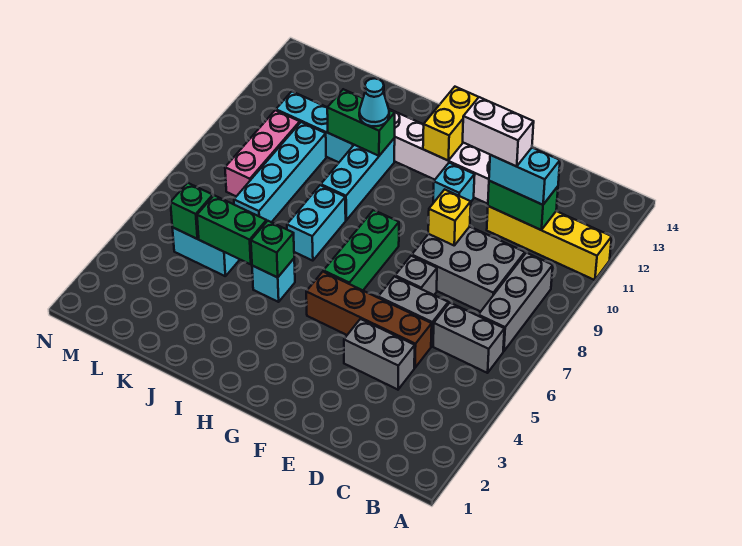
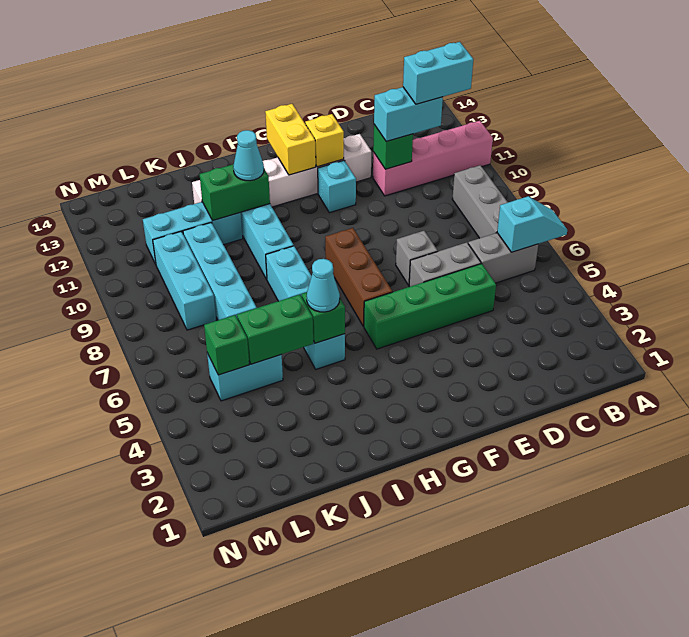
none -> cyan 1x2 slope [497,197,567,252]
yellow 1x4 brick [487,206,612,280] -> pink 1x4 brick [373,121,493,196]
none -> cyan 1x2 brick [403,42,473,104]
grey 2x3 brick [412,227,525,312] -> none
green 1x2 brick [488,181,558,230] -> green 1x1 brick [373,125,413,169]
grey 1x2 brick [344,319,415,390] -> none
brown 1x4 brick [306,272,432,368] -> green 1x4 brick [364,264,496,349]
white 1x2 brick [463,97,534,166] -> none
yellow 1x1 brick [428,189,471,245] -> yellow 1x1 brick moved to [305,114,344,167]
green 1x3 brick [324,210,399,290] -> brown 1x3 brick [325,228,392,326]
none -> cyan 1x1 cone [307,259,340,312]
pink 1x3 brick [225,110,300,196] -> cyan 1x3 brick [153,232,216,330]

